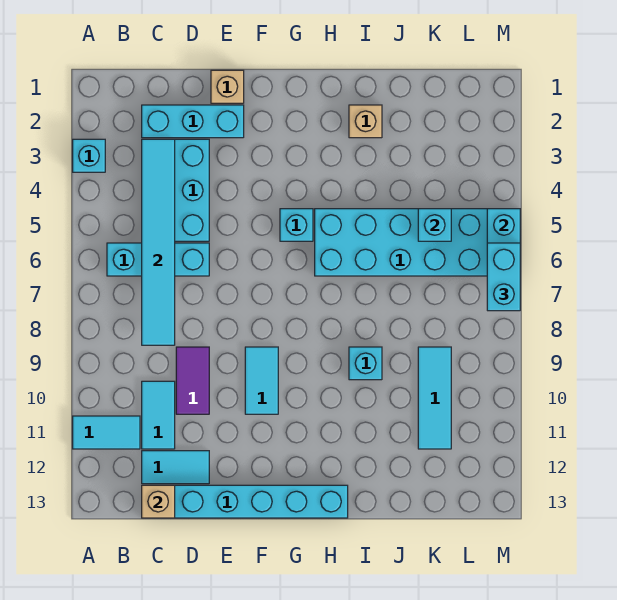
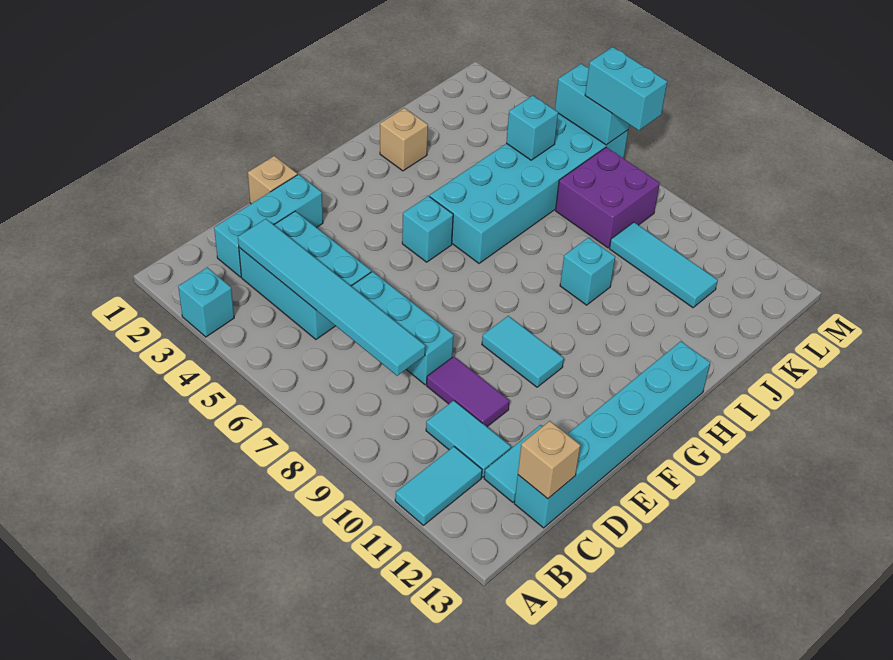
cyan 1x3 brick [107,243,209,276] -> cyan 1x3 brick turned to [351,272,454,385]
none -> purple 2x2 brick [555,147,660,248]

